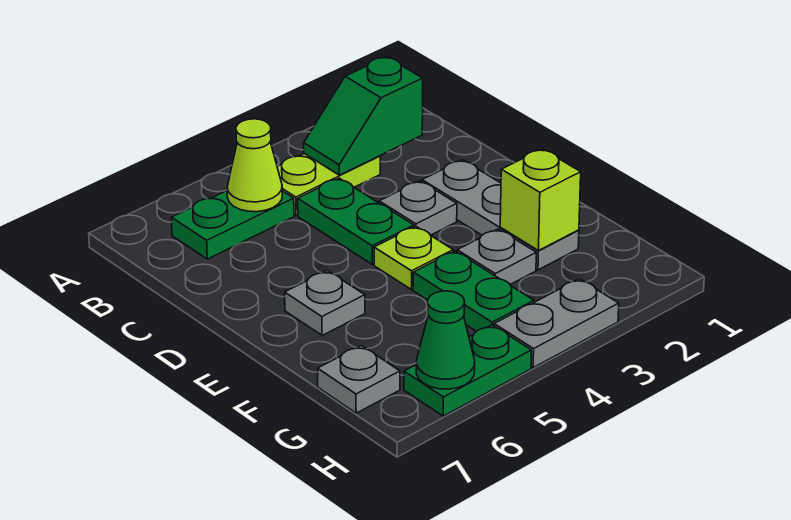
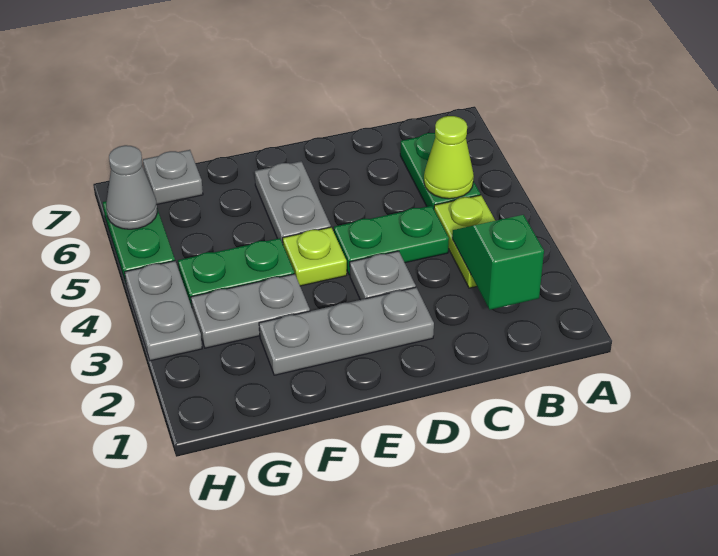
grey 1x1 plate [285,271,365,335] -> grey 1x2 plate [255,161,331,244]
lime 1x1 brick [500,149,581,250] -> none
grey 1x1 plate [457,229,536,284] -> grey 1x2 plate [191,274,310,348]
green 1x1 cone [416,291,475,389] -> grey 1x1 cone [106,145,157,229]

